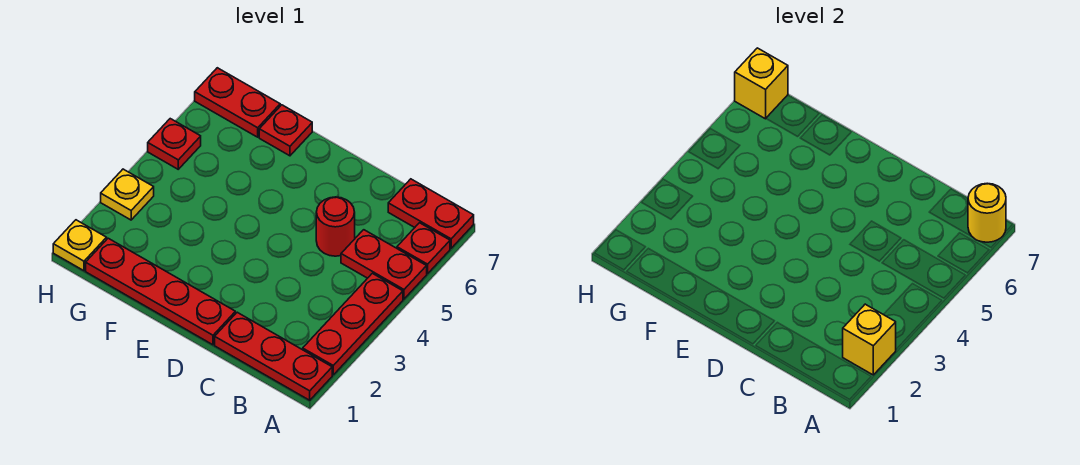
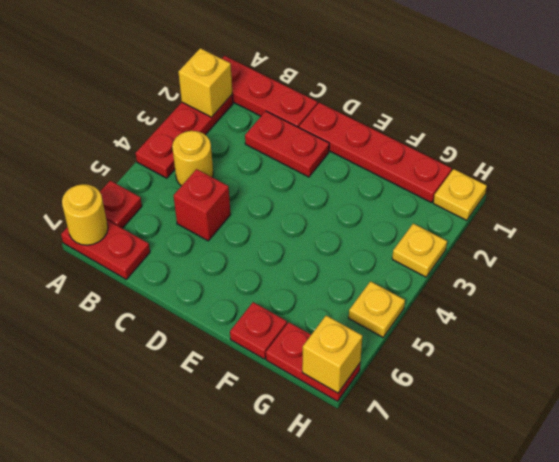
red 1x2 plate [341,230,427,299] -> red 1x2 plate moved to [245,111,329,177]
none -> yellow 1x1 round brick [172,131,213,186]
red 1x1 round brick [316,197,355,256] -> red 1x1 brick [174,169,230,241]
red 1x1 plate [148,119,201,169] -> yellow 1x1 plate [349,281,405,337]

